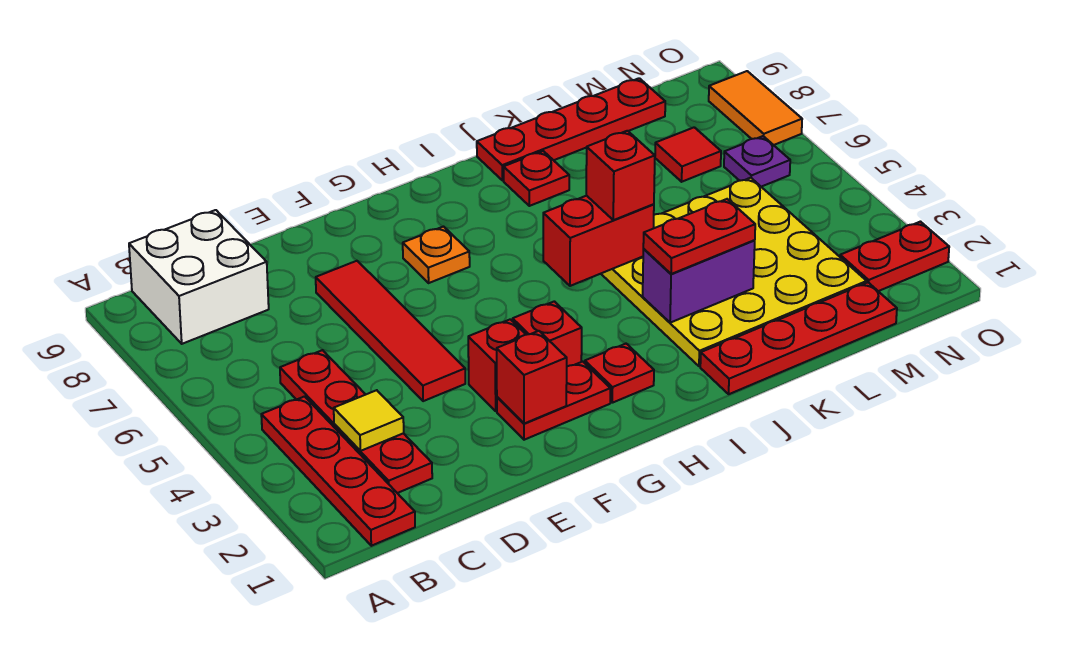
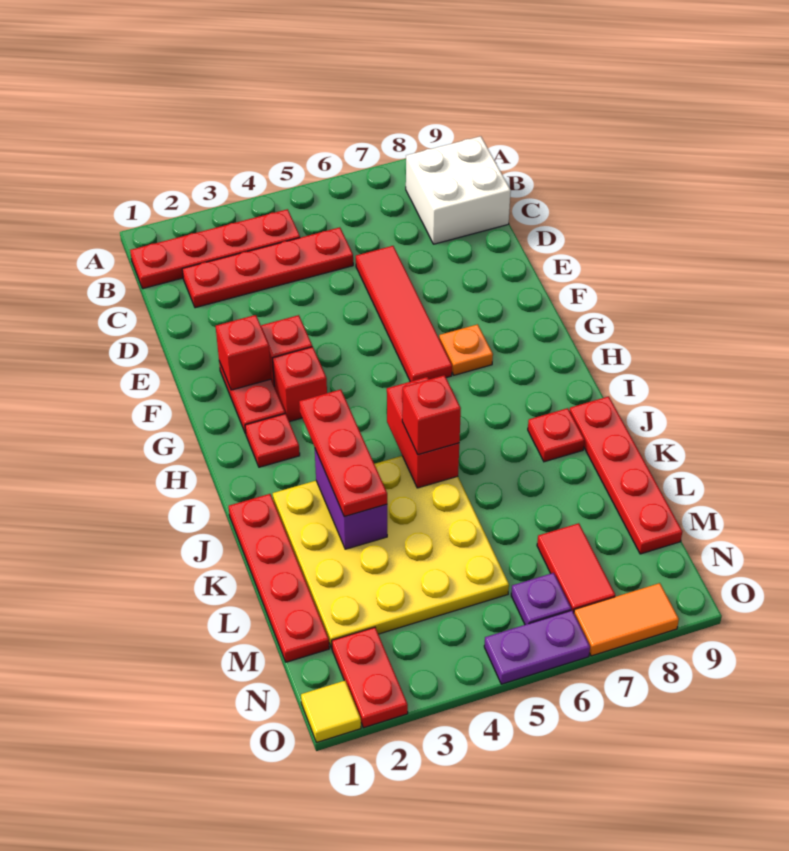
yellow 1x1 tile [334,390,404,451] -> yellow 1x1 tile moved to [301,681,361,742]
red 1x4 tile [316,261,465,401] -> red 1x4 tile turned to [356,246,452,382]
red 1x2 plate [643,199,755,274] -> red 1x3 plate [299,389,387,517]
red 1x1 tile [655,127,721,182] -> red 1x2 tile [537,523,615,613]
none -> purple 1x2 plate [484,610,590,684]

